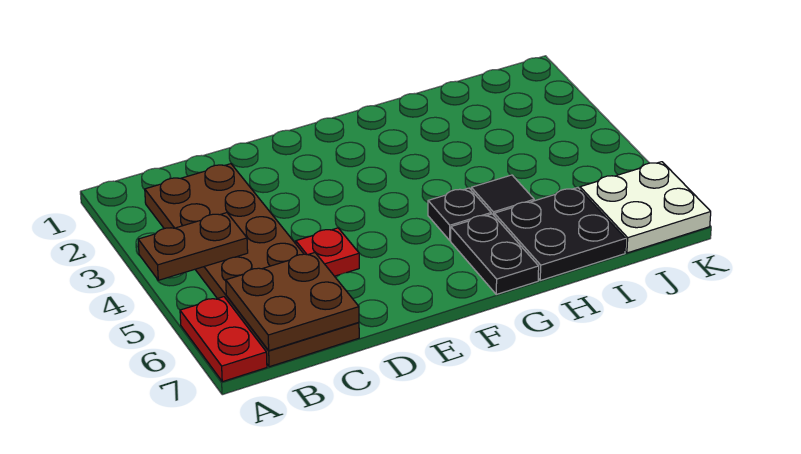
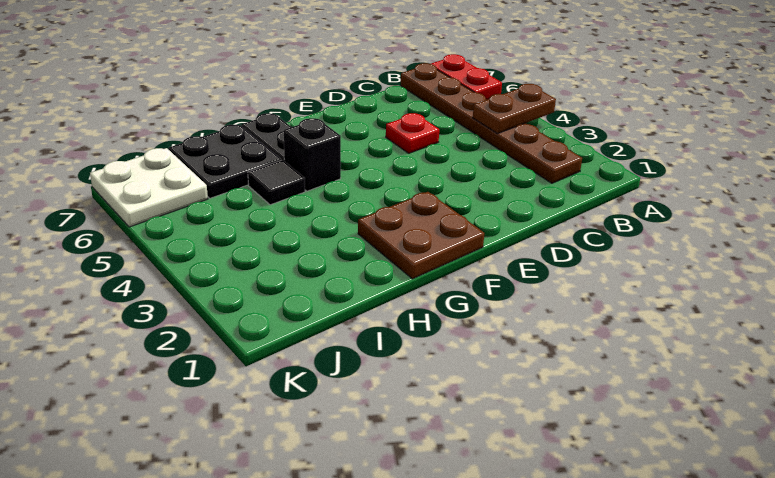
brown 2x6 plate [145,164,359,367] -> brown 1x6 plate [400,63,582,183]
brown 2x2 plate [226,253,359,351] -> brown 2x2 plate moved to [358,192,484,279]
black 1x1 plate [428,188,491,240] -> black 1x1 brick [284,118,341,191]

